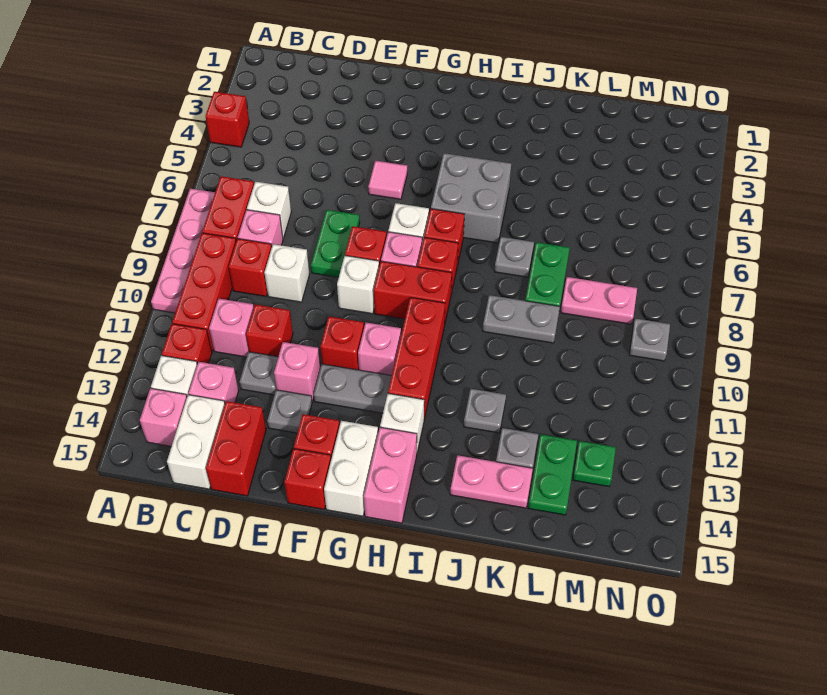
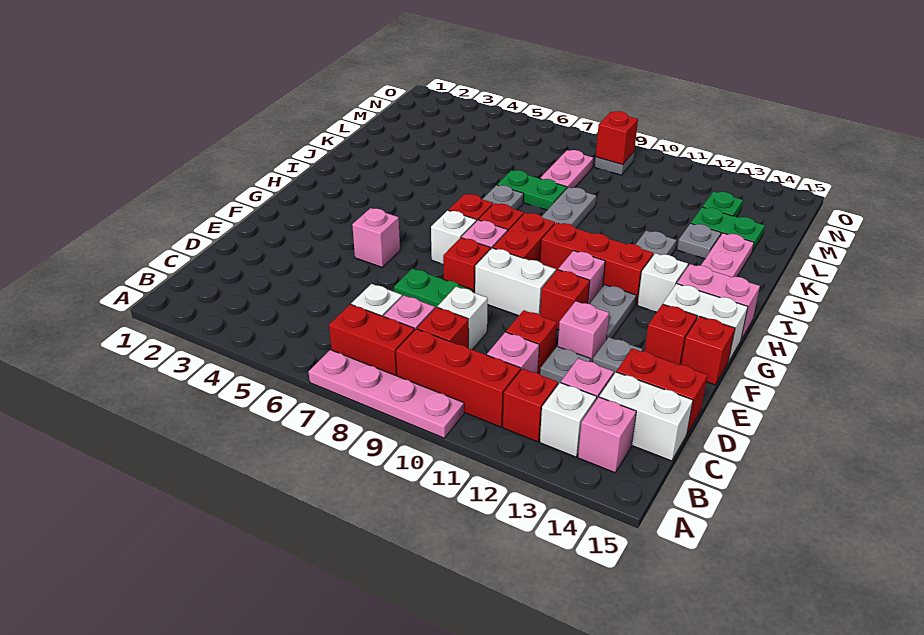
red 1x1 brick [205,92,249,147] -> red 1x1 brick moved to [596,111,638,165]
pink 1x1 tile [368,161,407,199] -> pink 1x1 brick [352,208,400,267]
white 1x1 brick [337,256,379,314] -> white 1x2 brick [475,248,556,316]
grey 2x2 brick [431,153,511,243] -> none

